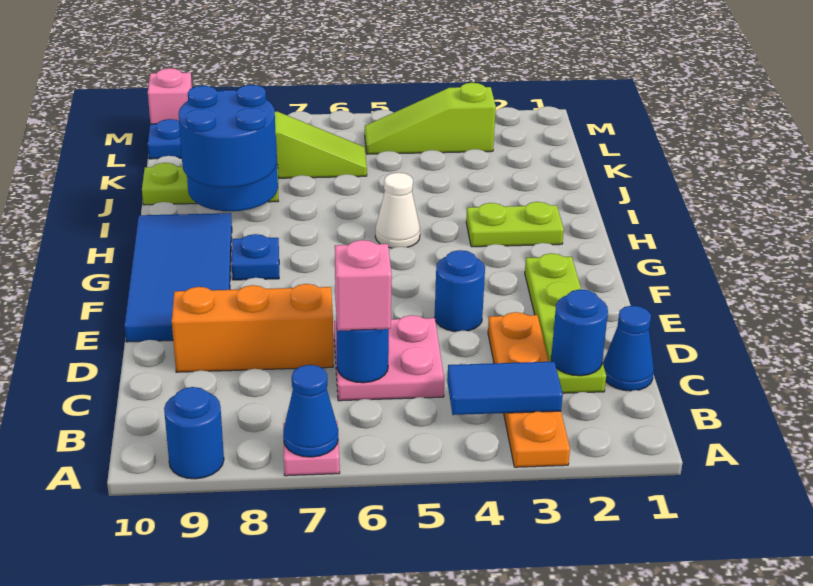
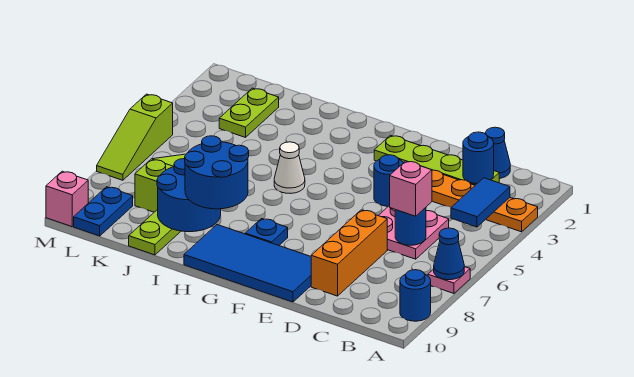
lime 1x2 plate [466,202,564,247] -> lime 1x2 plate moved to [219,88,279,137]
lime 1x3 slope [365,83,496,154] -> lime 1x3 slope moved to [97,94,173,180]

